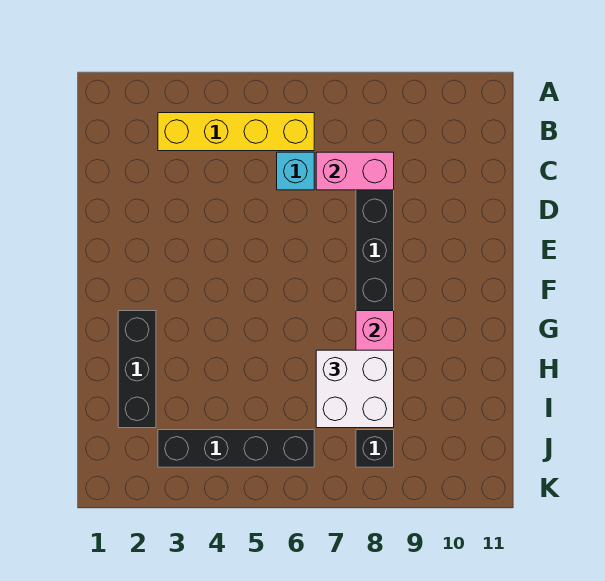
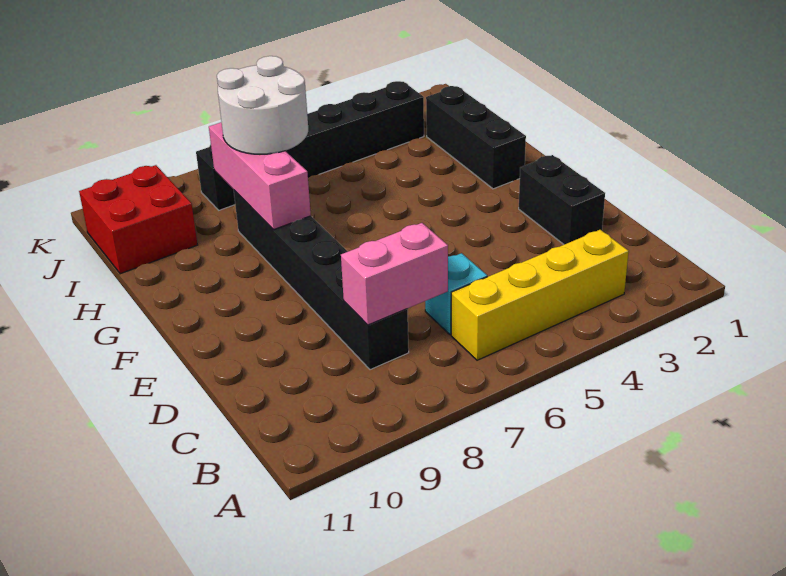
none -> black 1x2 brick [519,155,605,245]
white 2x2 brick [316,350,394,428] -> white 2x2 round brick [217,56,308,154]
none -> red 2x2 brick [79,165,197,274]

